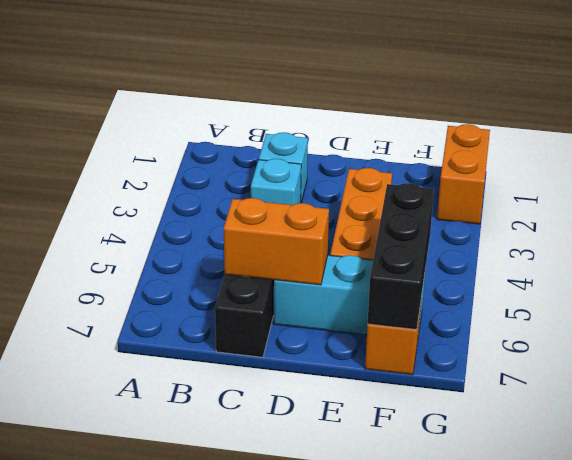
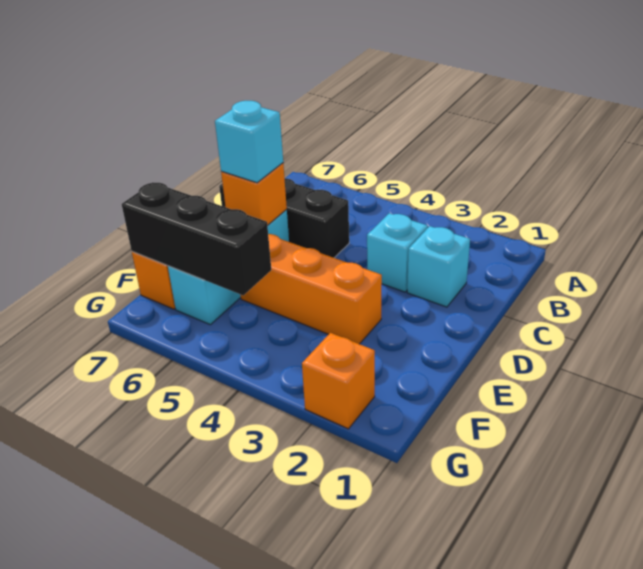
orange 1x2 brick [224,198,329,285] -> orange 1x1 brick [221,163,287,226]
none -> cyan 1x1 brick [215,101,283,183]
orange 1x2 brick [437,124,490,224] -> orange 1x1 brick [302,333,375,429]

